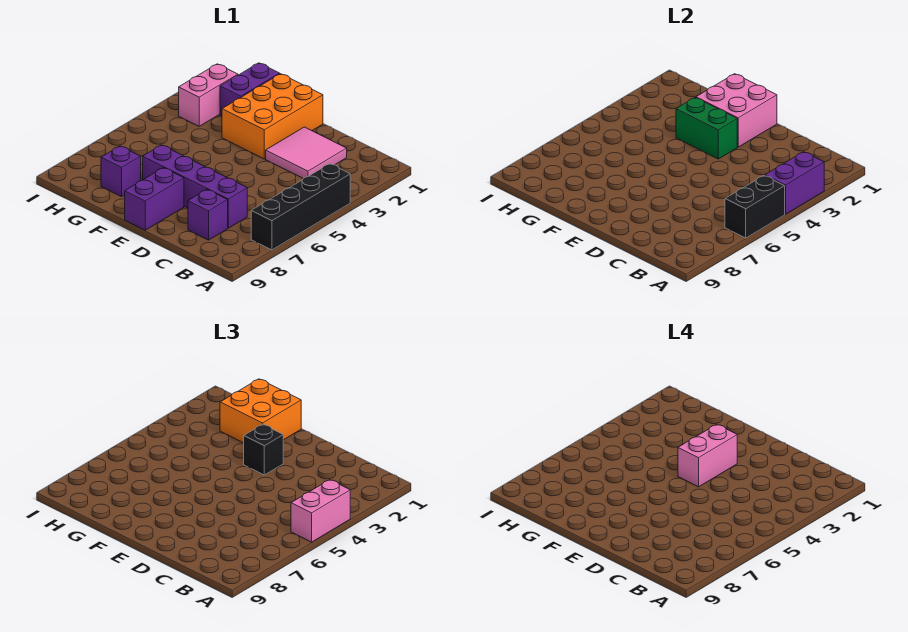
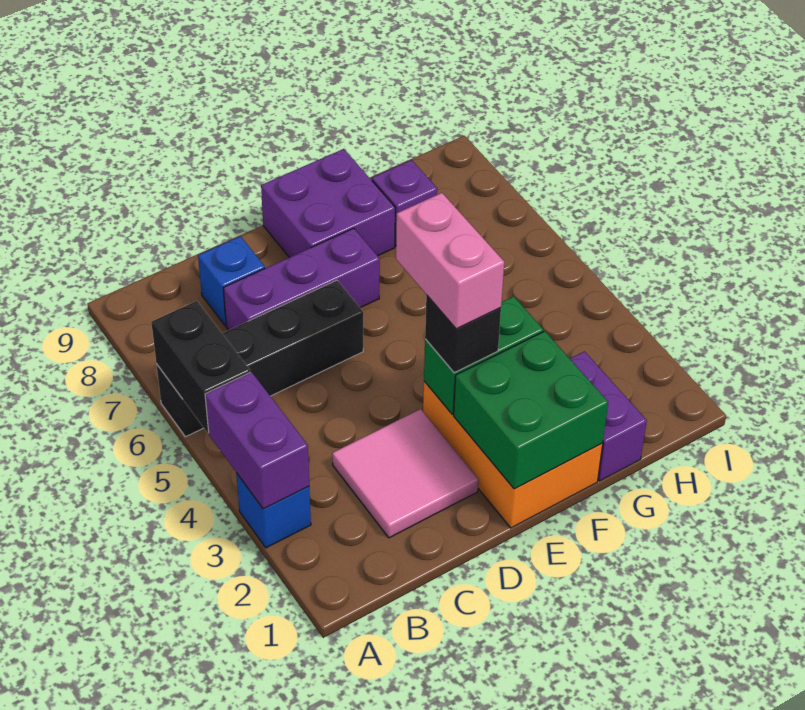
none -> blue 1x1 brick [236,473,311,548]
black 1x4 brick [251,164,350,250] -> black 1x4 brick turned to [156,280,363,437]
pink 1x2 brick [291,480,350,542] -> none
purple 1x4 brick [143,145,247,228] -> purple 1x3 brick [223,228,380,330]
purple 1x1 brick [188,189,228,240] -> blue 1x1 brick [198,236,265,326]
pink 2x2 brick [696,74,777,147] -> green 2x2 brick [454,331,608,489]
purple 1x2 brick [125,168,184,230] -> purple 2x2 brick [261,149,395,257]
orange 2x2 brick [220,379,301,443] -> none
pink 1x2 brick [179,64,238,126] -> none

